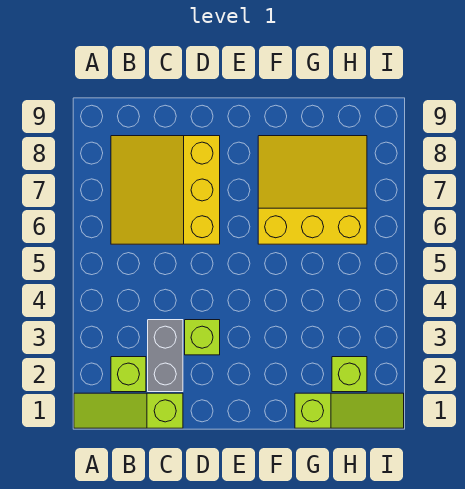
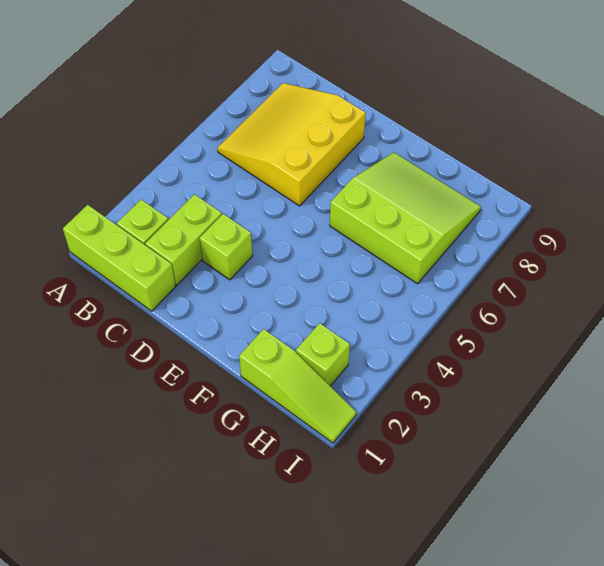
lime 1x3 slope [74,393,183,428] -> lime 1x3 brick [63,205,176,311]
grey 1x2 brick [148,320,183,392] -> lime 1x2 brick [145,194,222,285]
yellow 3x3 slope [258,136,367,244] -> lime 3x3 slope [330,152,481,284]

